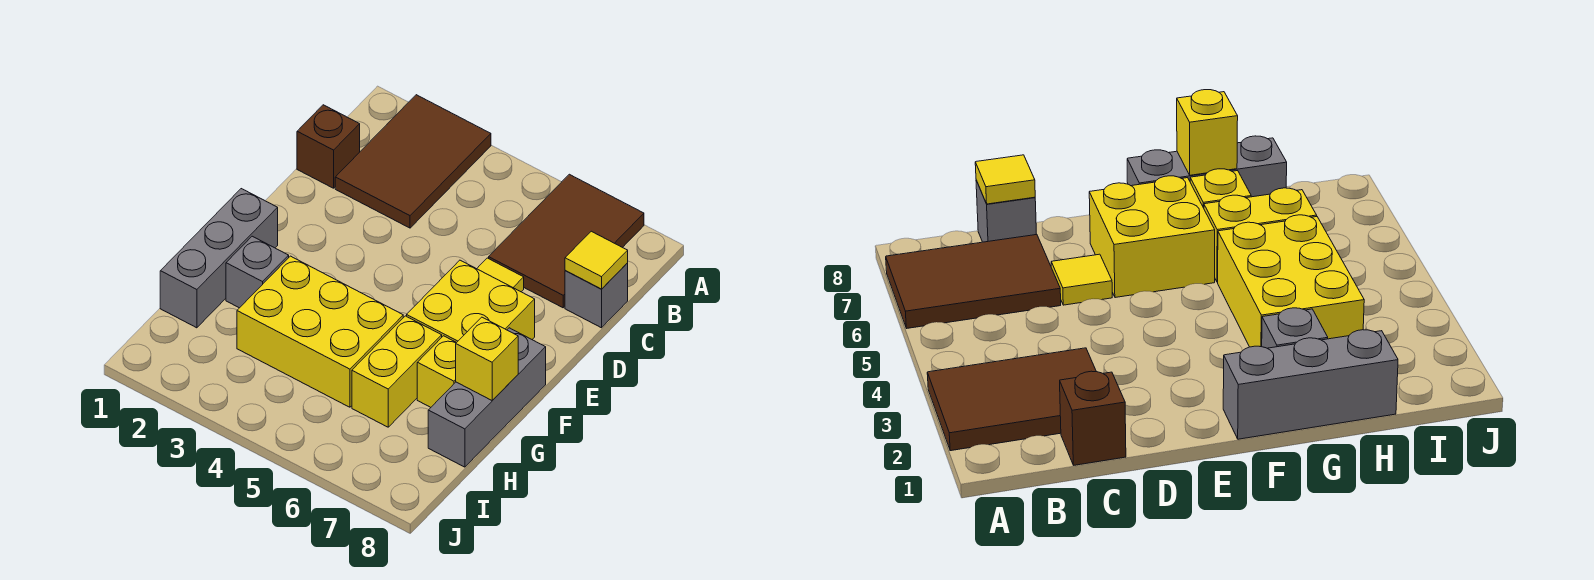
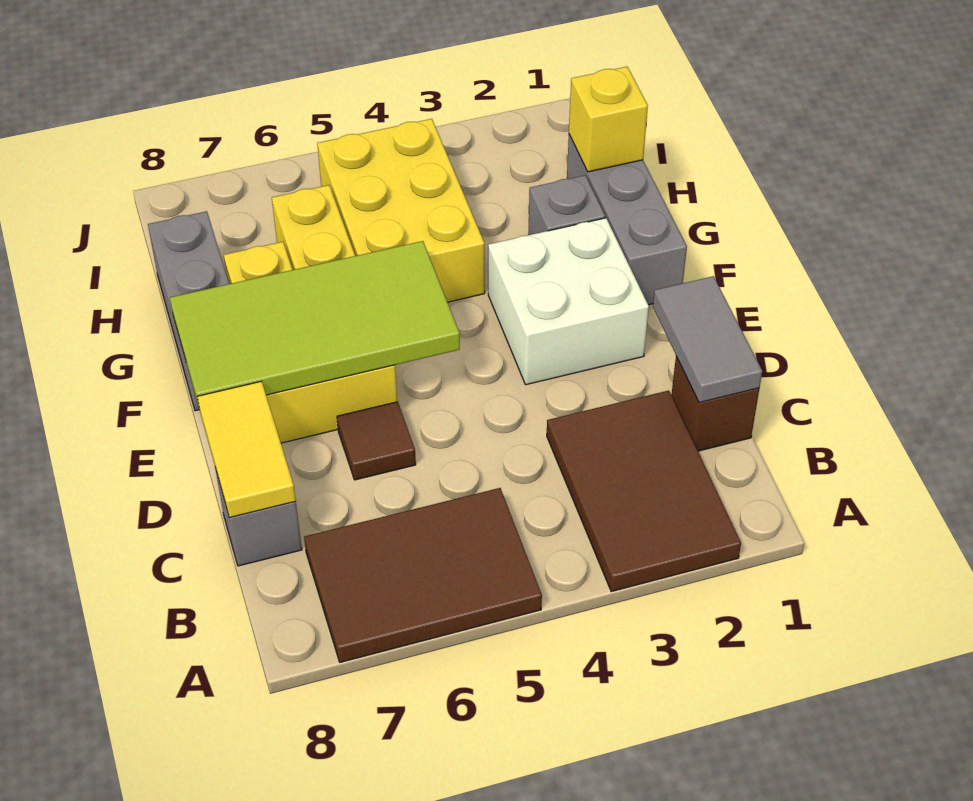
brown 2x3 tile [489,174,644,308] -> brown 2x3 tile turned to [304,488,542,662]
none -> grey 1x2 tile [653,276,762,403]
yellow 1x1 tile [565,231,628,289] -> yellow 1x2 tile [197,381,296,518]
yellow 1x1 tile [477,258,524,292] -> brown 1x1 tile [337,402,416,480]
none -> white 2x2 brick [488,218,649,385]
none -> lime 2x4 tile [170,241,460,410]
yellow 2x3 brick [237,256,403,407] -> yellow 2x3 brick turned to [317,119,485,302]
yellow 1x1 brick [456,317,518,400] -> yellow 1x1 brick moved to [569,67,648,172]

